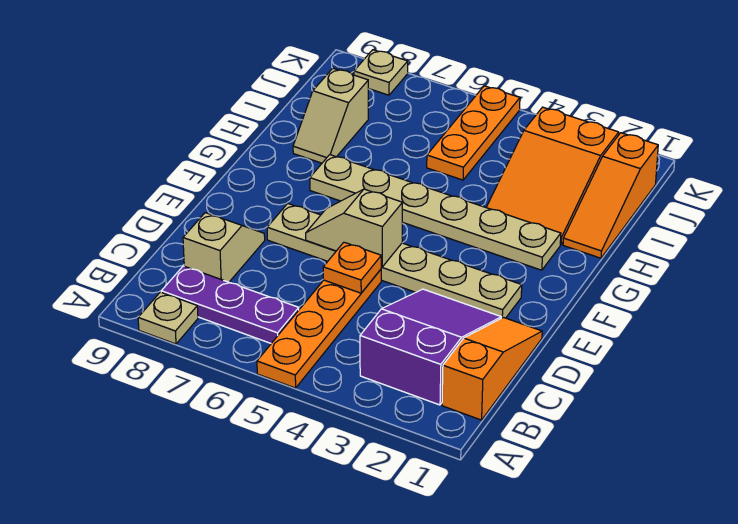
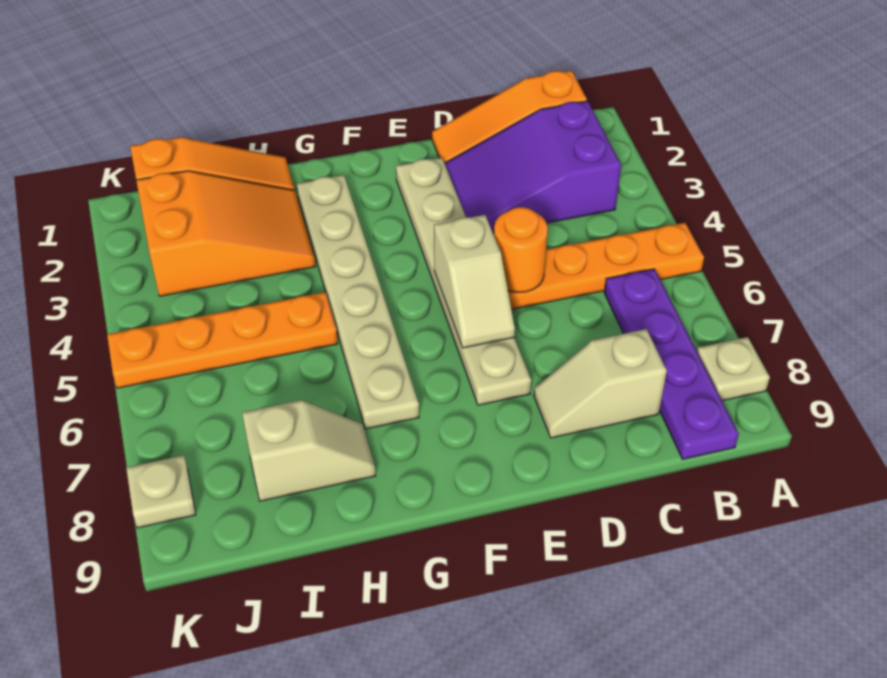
purple 1x3 plate [161,266,299,343] -> purple 1x4 plate [604,269,739,459]
orange 1x1 plate [323,242,381,293] -> orange 1x1 round brick [494,207,548,293]
orange 1x3 plate [427,86,520,180] -> orange 1x4 plate [107,292,338,388]

